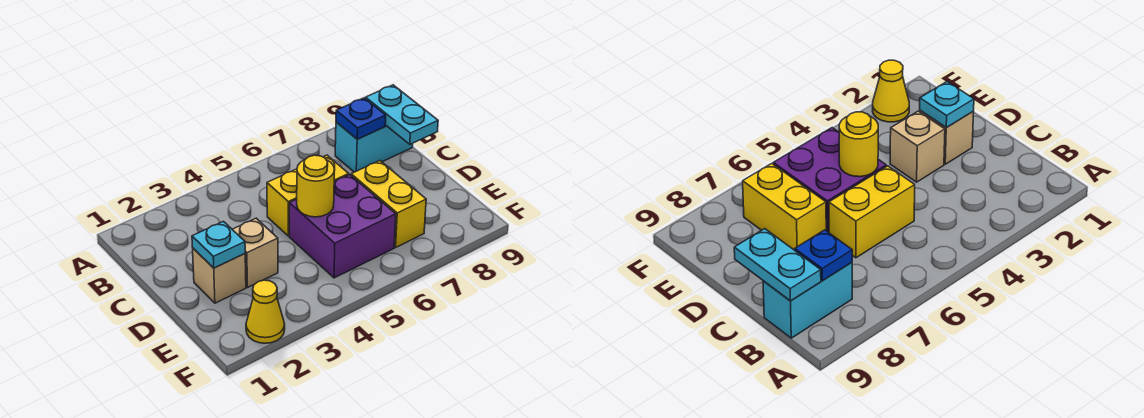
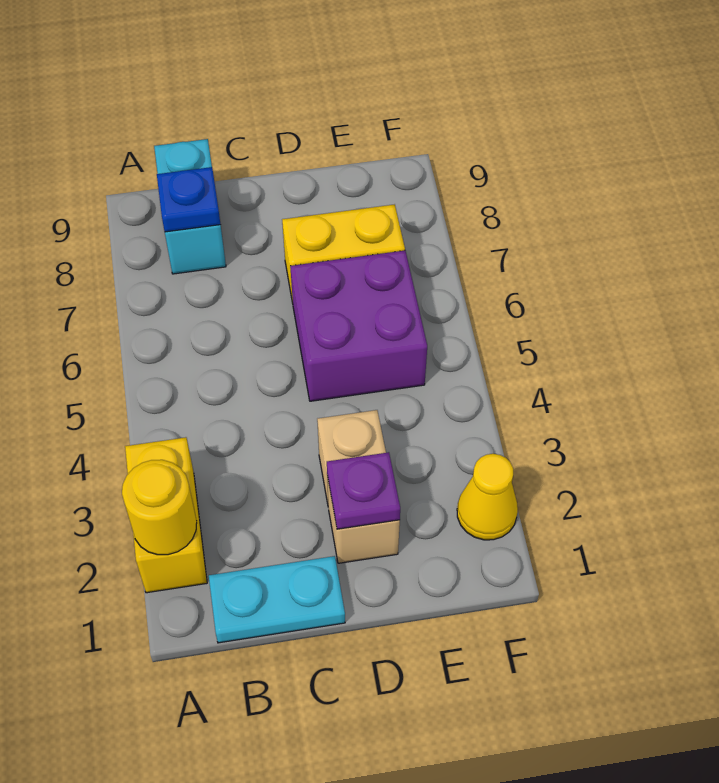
cyan 1x2 plate [366,85,438,144] -> cyan 1x2 plate moved to [209,556,345,643]
yellow 1x2 brick [267,155,349,236] -> yellow 1x2 brick moved to [125,437,207,593]
cyan 1x1 plate [192,221,245,268] -> purple 1x1 plate [327,452,400,529]
yellow 1x1 round brick [297,155,334,217] -> yellow 1x1 round brick moved to [122,460,197,555]

